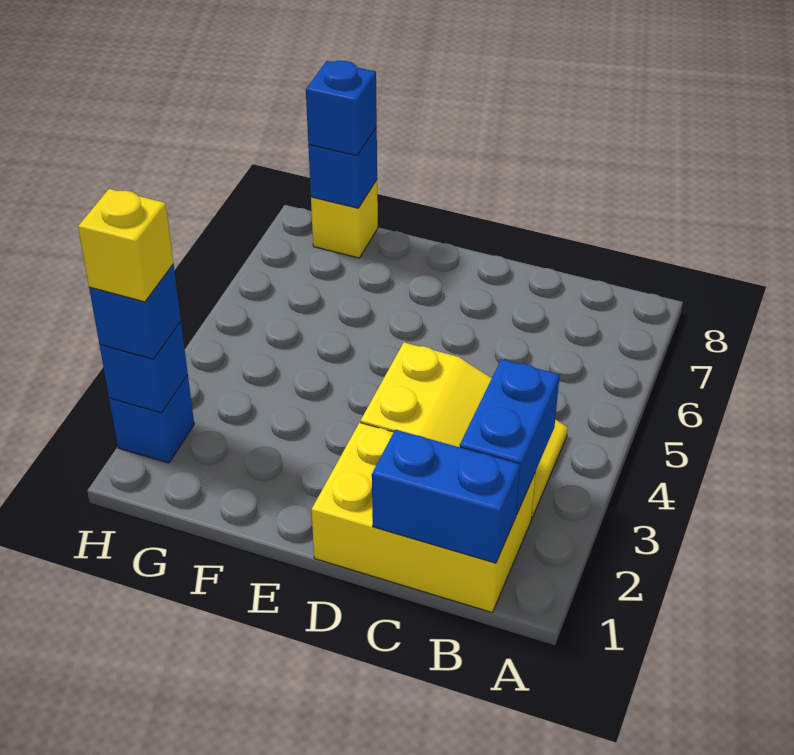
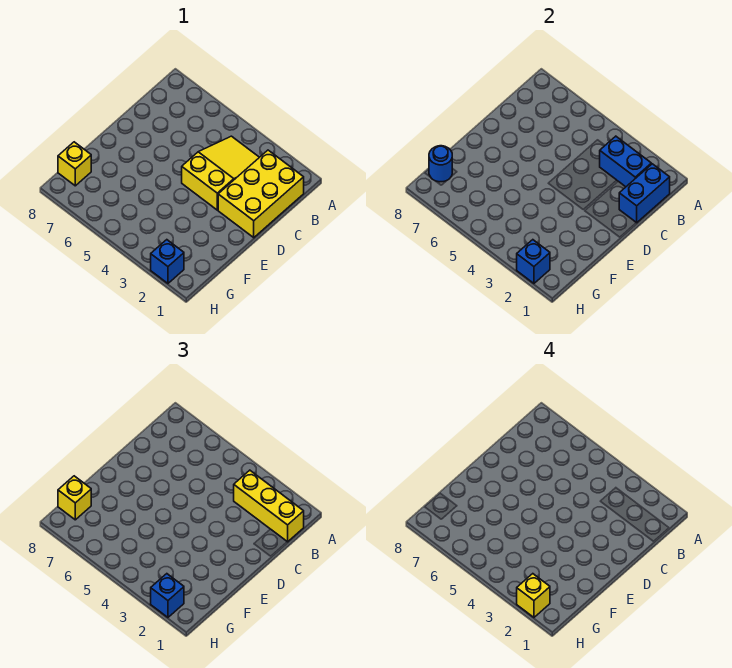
none -> yellow 1x3 brick [234,470,304,542]
blue 1x1 brick [308,127,377,208] -> blue 1x1 round brick [429,146,452,182]
blue 1x1 brick [306,61,377,156] -> yellow 1x1 brick [58,476,91,520]

